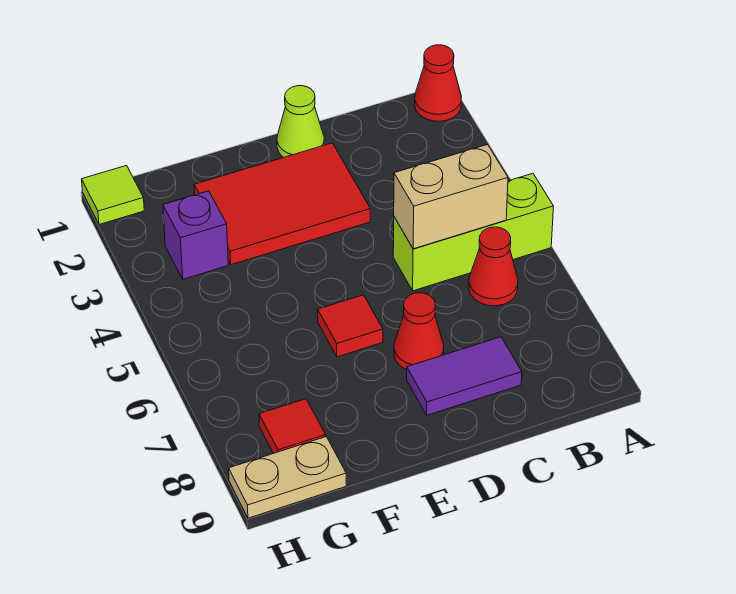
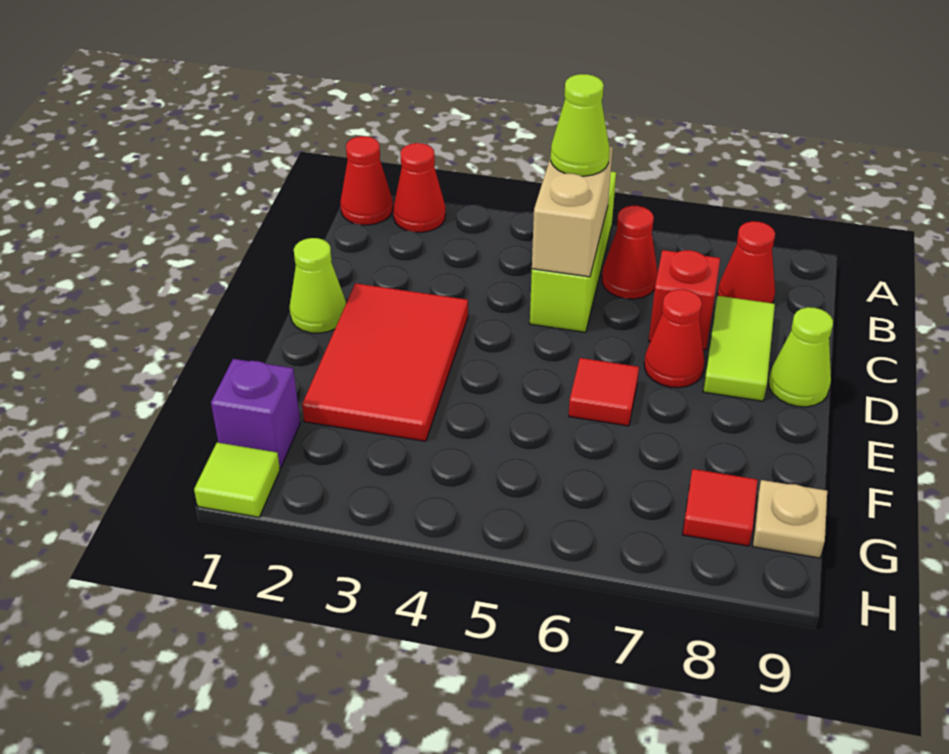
none -> red 1x1 cone [393,143,446,232]
none -> lime 1x1 cone [551,74,609,176]
none -> red 1x1 cone [717,221,775,303]
none -> red 1x1 brick [649,250,720,350]
purple 1x2 tile [407,337,522,415] -> lime 1x2 tile [703,296,775,401]
none -> lime 1x1 cone [769,307,833,407]
purple 1x1 brick [163,191,228,279] -> purple 1x1 brick moved to [211,359,300,468]
tan 1x2 plate [229,437,346,518] -> tan 1x1 plate [753,480,827,558]

